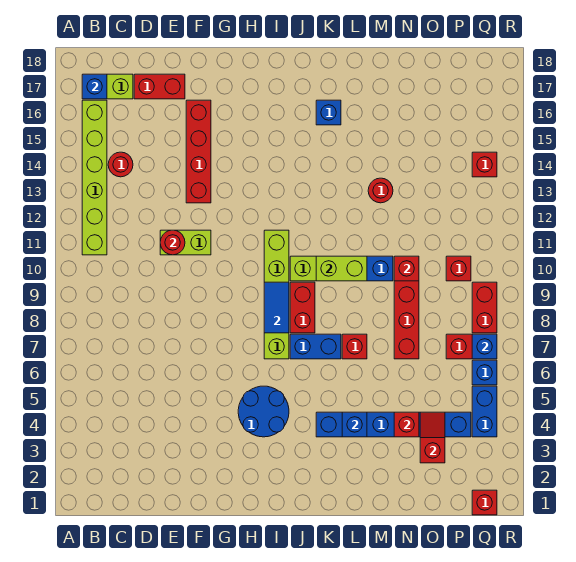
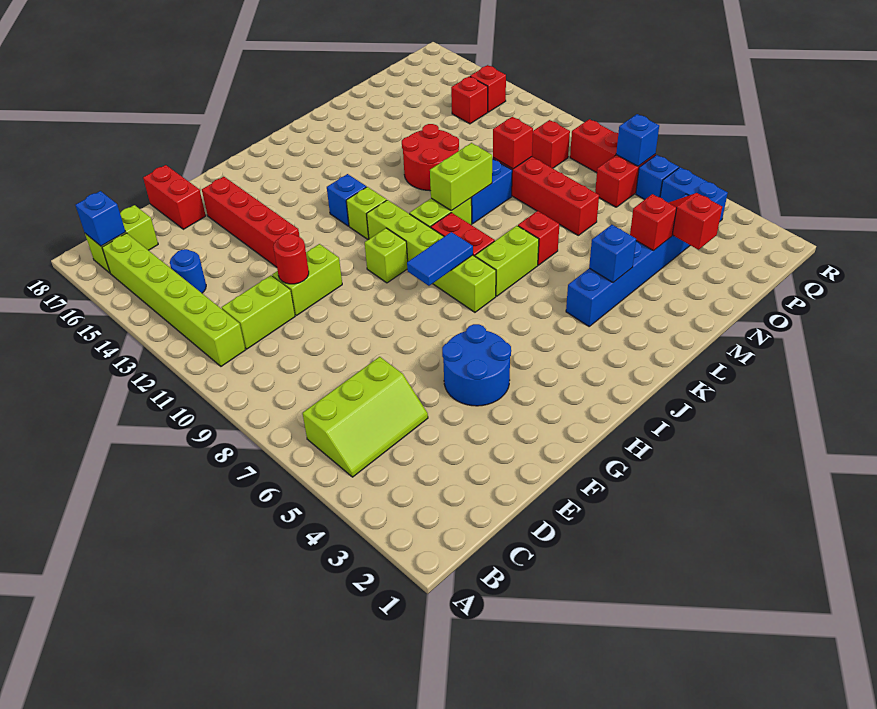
none -> lime 2x3 slope [303,357,428,477]
none -> lime 1x2 brick [222,275,295,349]
red 1x1 round brick [108,152,133,177] -> blue 1x1 round brick [170,249,206,293]
red 1x2 brick [134,74,185,99] -> red 1x2 brick turned to [143,165,206,229]
blue 2x2 round brick [238,386,289,437] -> blue 2x2 round brick moved to [442,324,511,406]
none -> lime 1x1 brick [365,228,408,283]
blue 1x2 tile [264,282,289,333] -> blue 1x2 tile turned to [407,232,473,286]
none -> lime 1x1 brick [346,187,387,240]
blue 1x2 brick [290,334,341,359] -> lime 1x2 brick [475,226,539,296]
blue 1x1 brick [316,100,341,125] -> blue 1x1 brick moved to [327,174,366,226]
red 1x1 round brick [368,178,393,203] -> red 2x2 round brick [402,124,459,191]
red 1x1 brick [472,490,497,515] -> red 1x1 brick moved to [451,76,488,124]

